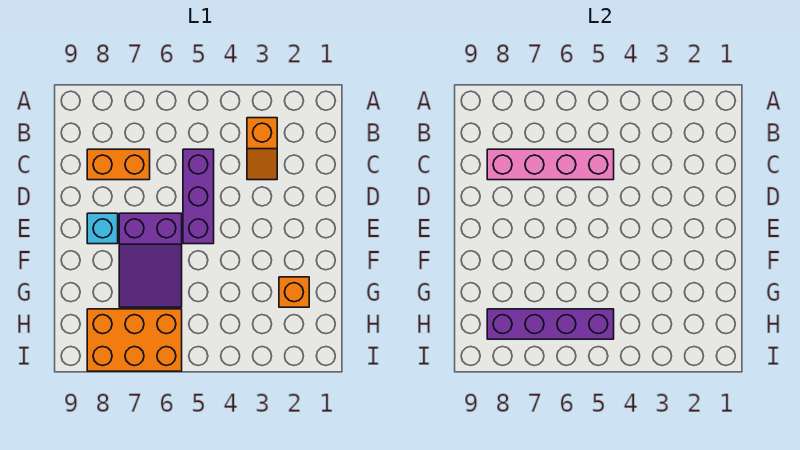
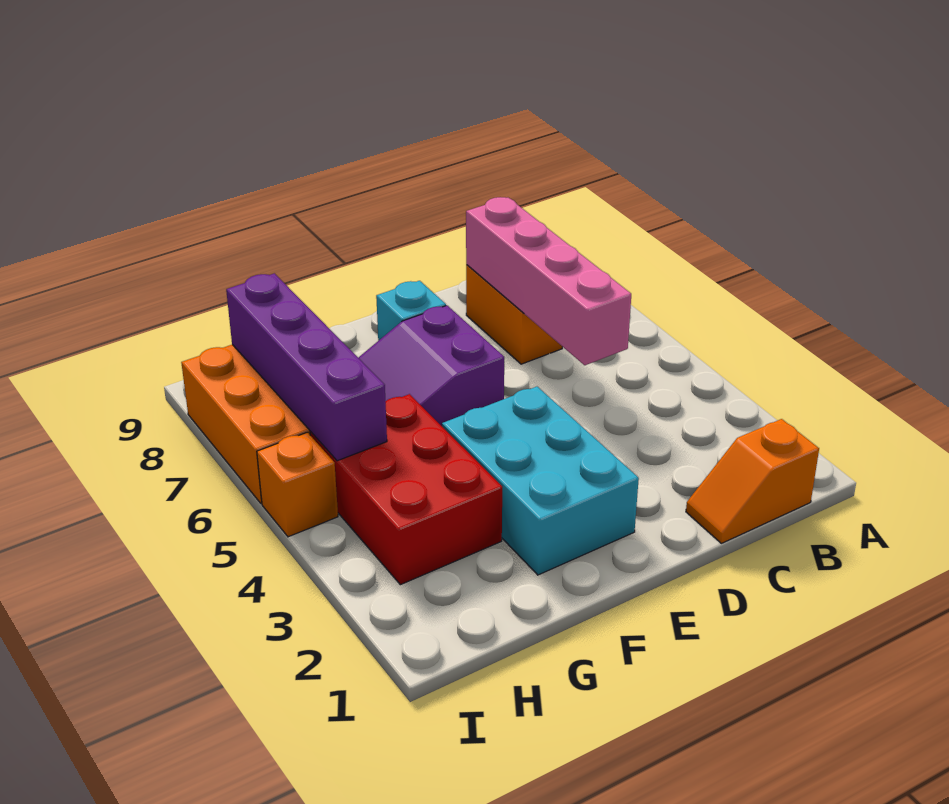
orange 1x2 slope [247,118,277,180] -> orange 1x2 slope moved to [686,419,819,543]
purple 1x3 brick [183,149,214,244] -> none
none -> cyan 2x3 brick [442,387,639,575]
orange 1x1 brick [279,277,309,307] -> orange 1x1 brick moved to [257,432,338,537]
none -> red 2x3 brick [310,394,502,585]

